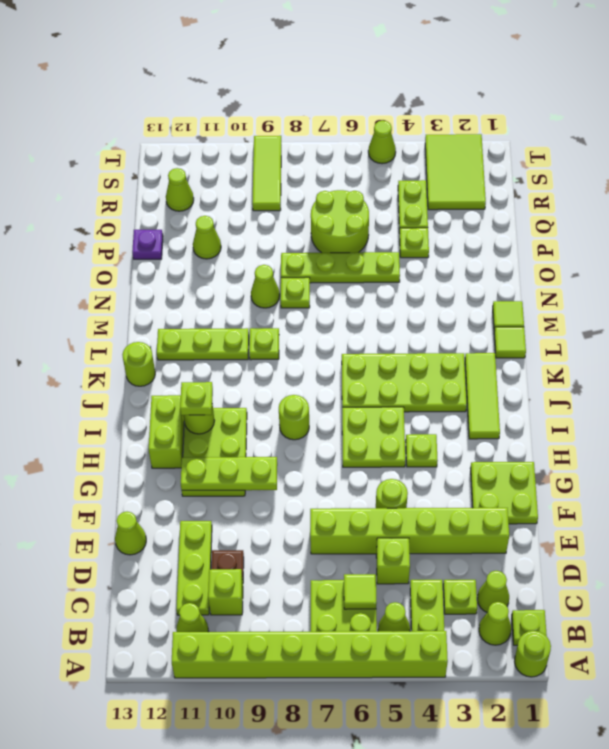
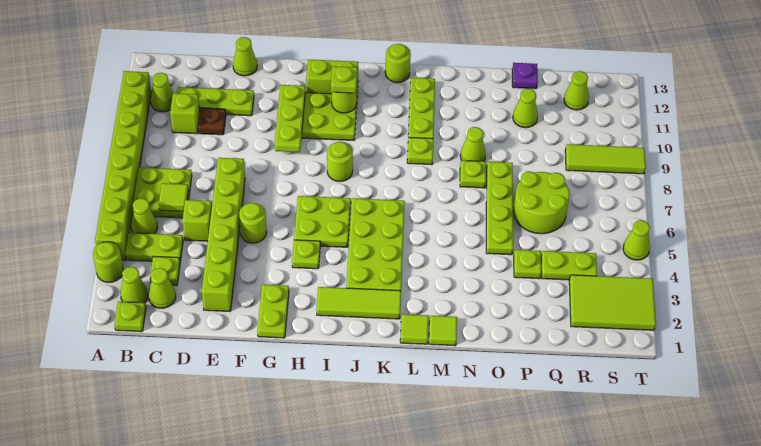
lime 1x1 round brick [514,631,551,677] -> lime 1x1 round brick moved to [93,242,123,283]
lime 2x2 plate [470,462,538,524] -> lime 1x2 plate [258,284,289,338]

